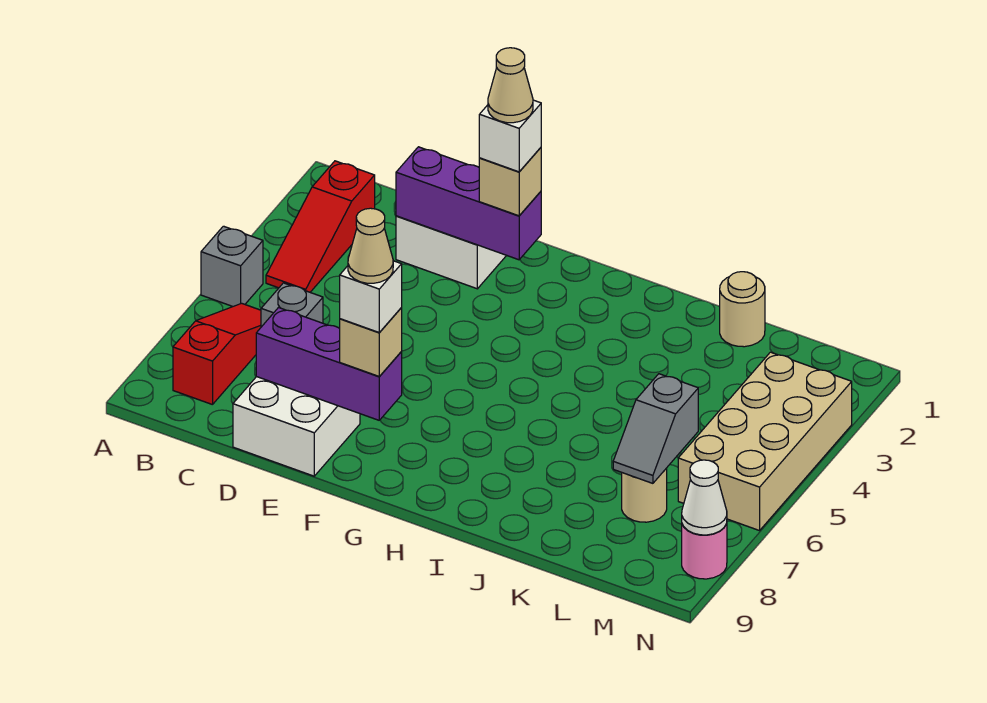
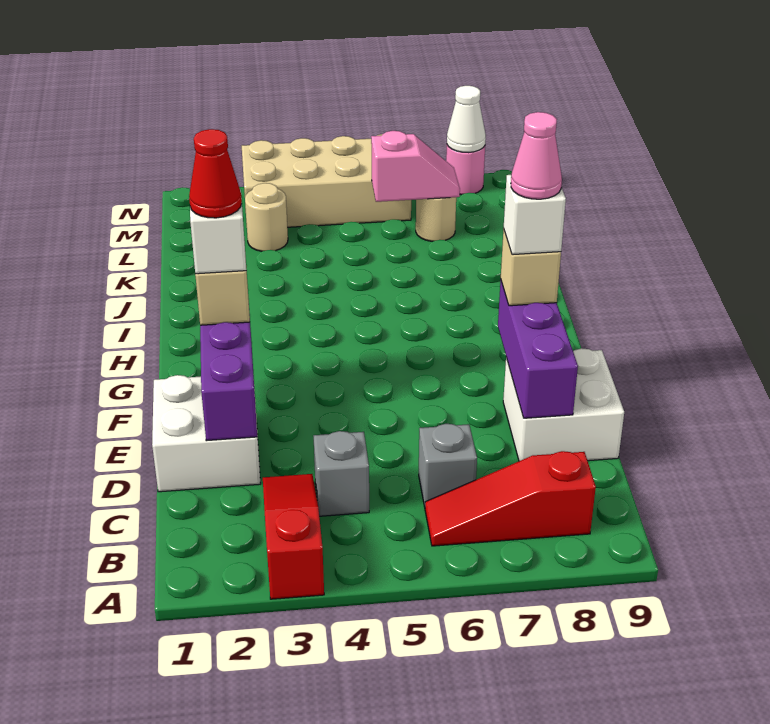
grey 1x1 brick [201,226,263,307] -> grey 1x1 brick moved to [314,431,369,516]
red 1x3 slope [266,161,375,292] -> red 1x3 slope turned to [263,474,324,599]
tan 1x1 cone [488,48,533,123] -> red 1x1 cone [189,129,242,218]
tan 1x1 cone [348,208,393,283] -> pink 1x1 cone [511,112,562,199]
tan 1x1 round brick [720,272,765,347] -> tan 1x1 round brick moved to [245,183,288,251]
grey 1x2 slope [613,374,698,483] -> pink 1x2 slope [371,131,460,202]

